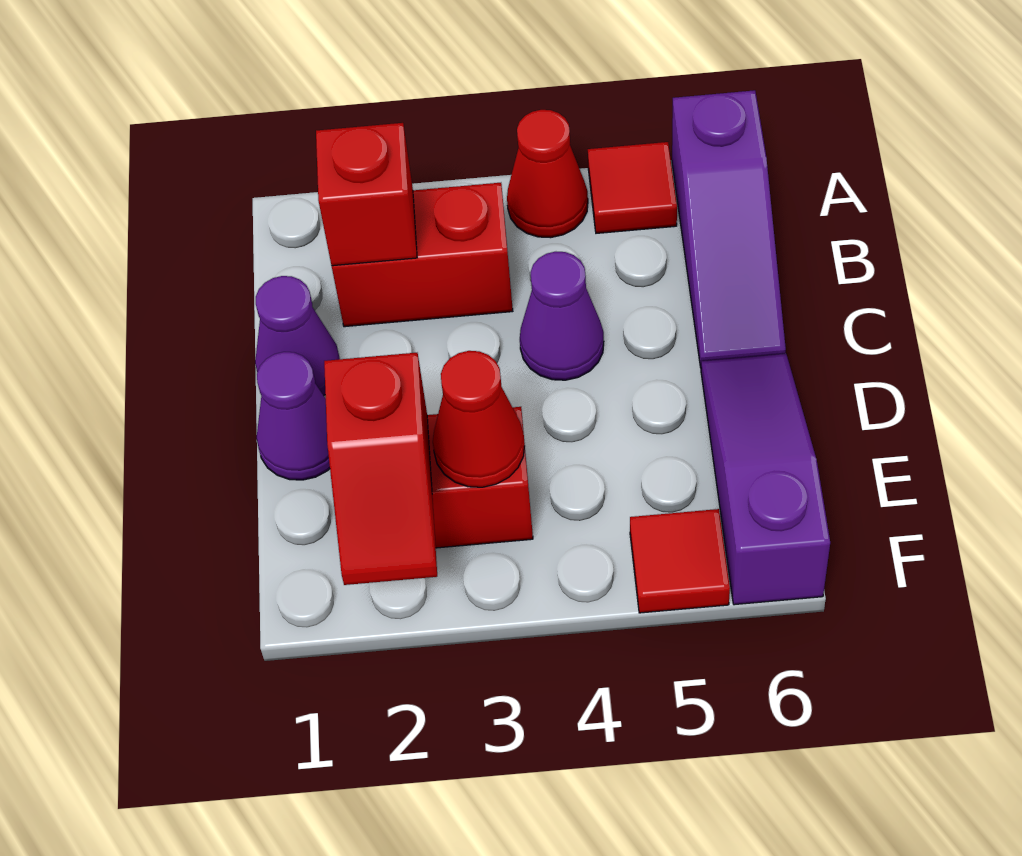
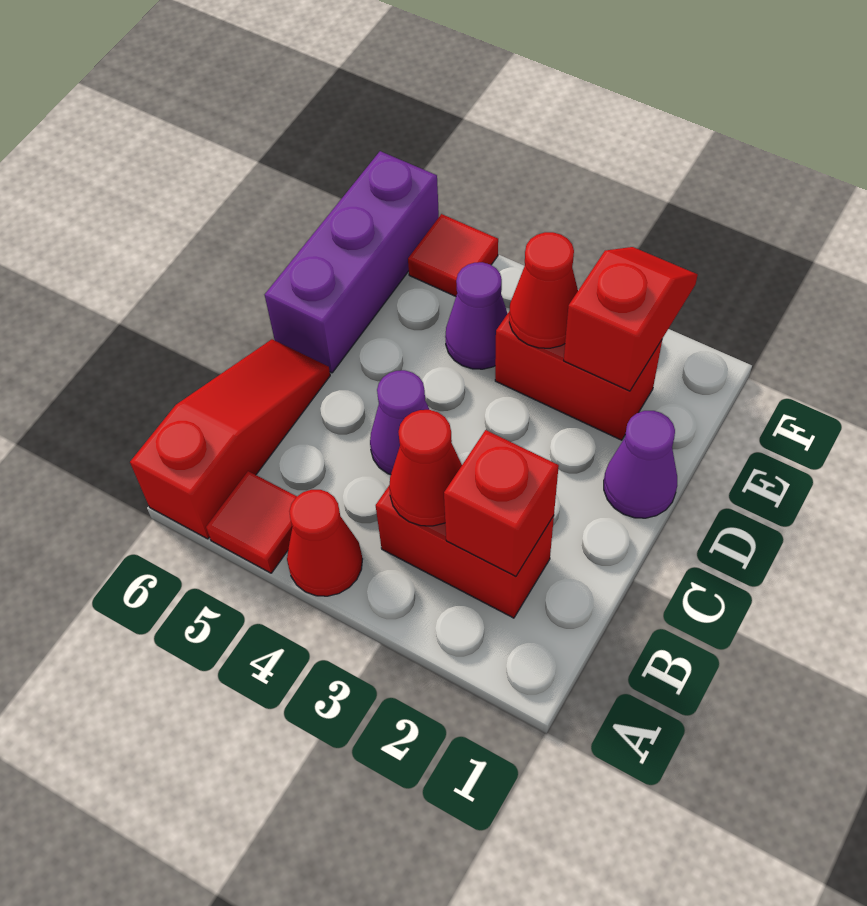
purple 1x3 slope [672,90,786,367] -> red 1x3 slope [130,339,330,539]
none -> red 1x1 cone [389,410,462,526]
purple 1x1 cone [255,276,340,396] -> purple 1x1 cone moved to [445,262,508,369]
purple 1x3 slope [701,354,830,605] -> purple 1x3 brick [265,151,439,373]

